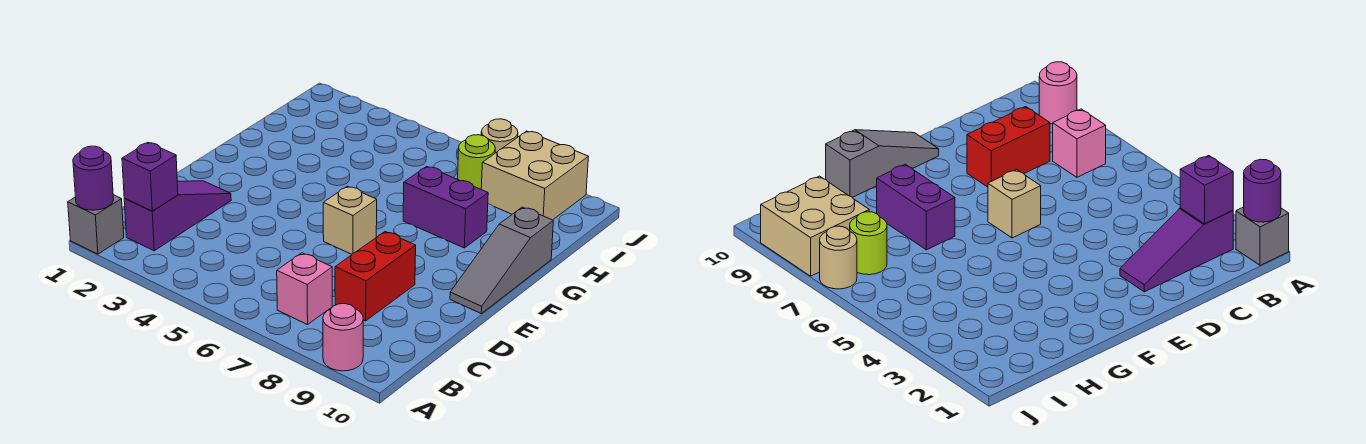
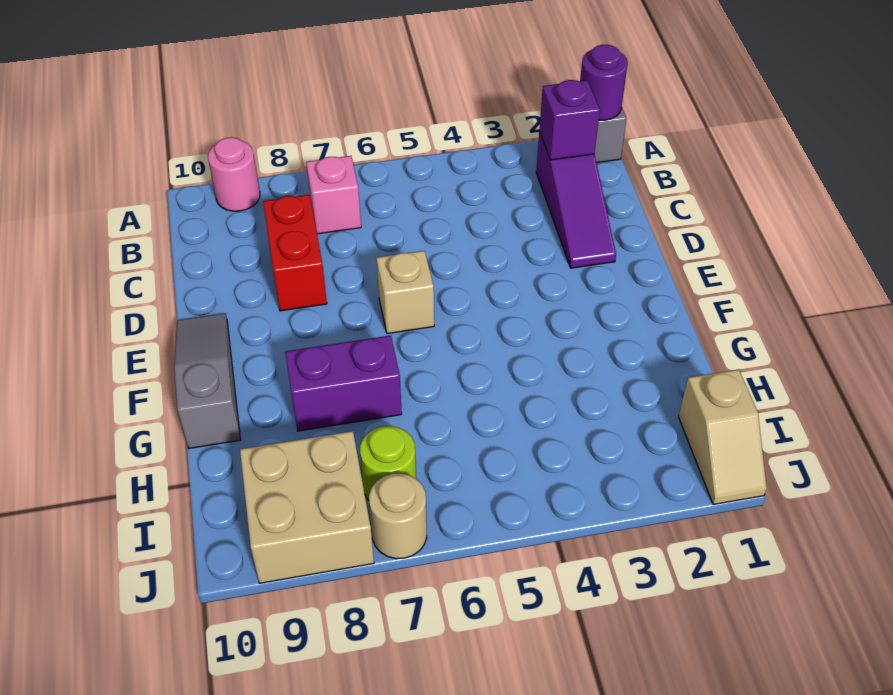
none -> tan 1x2 slope [679,369,767,505]

